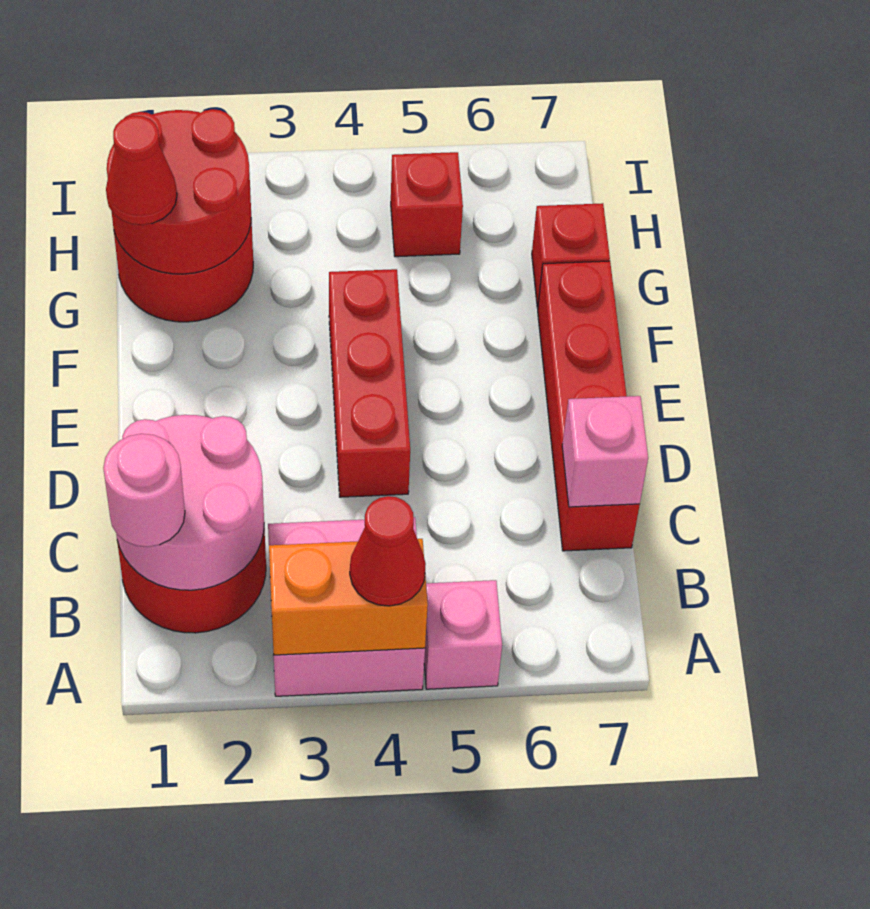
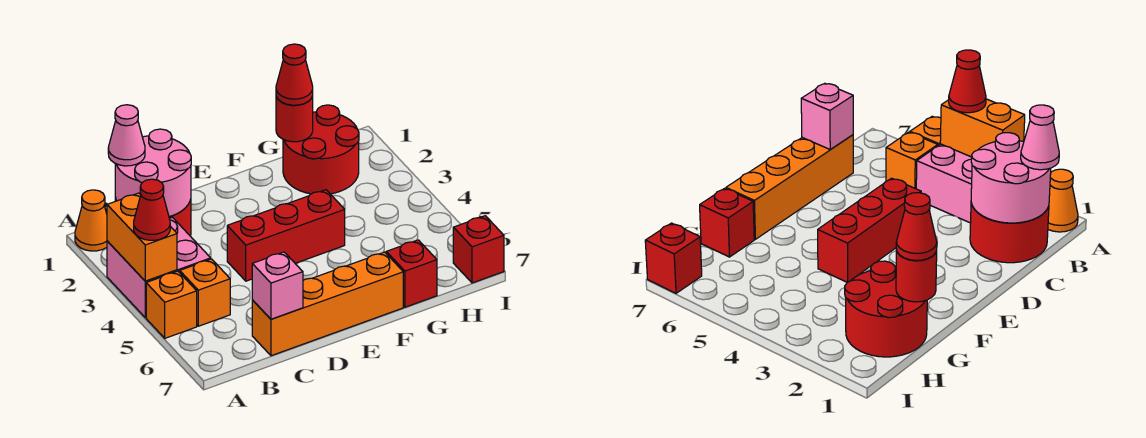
none -> orange 1x1 cone [75,190,107,251]
pink 1x1 brick [424,580,502,689] -> orange 1x1 brick [146,271,197,338]
pink 1x1 round brick [103,434,185,547] -> pink 1x1 cone [108,105,145,166]
none -> orange 1x1 brick [180,259,230,326]
red 1x4 brick [538,261,640,551] -> orange 1x4 brick [252,252,403,356]
red 2x2 round brick [107,109,251,274] -> red 1x1 round brick [276,96,313,142]
red 1x1 brick [391,152,463,257] -> red 1x1 brick moved to [453,216,504,283]

